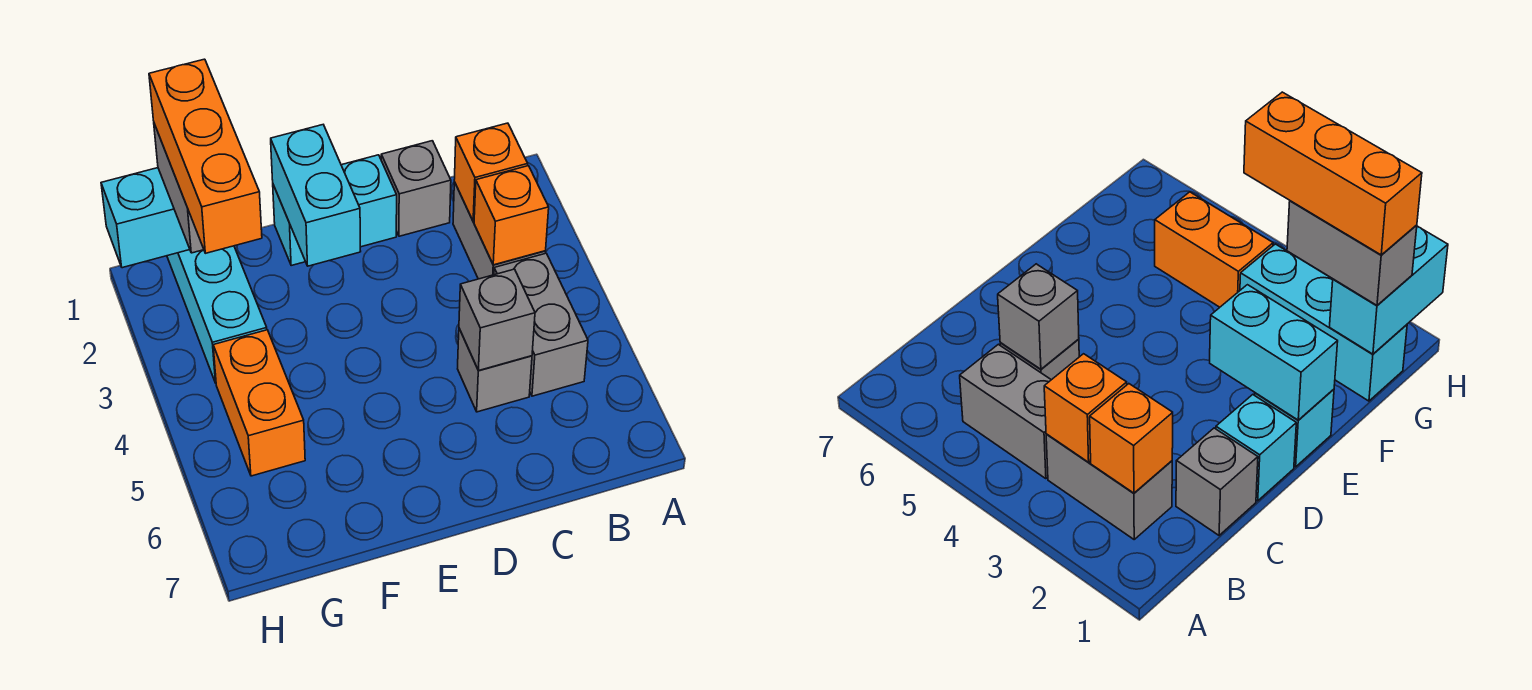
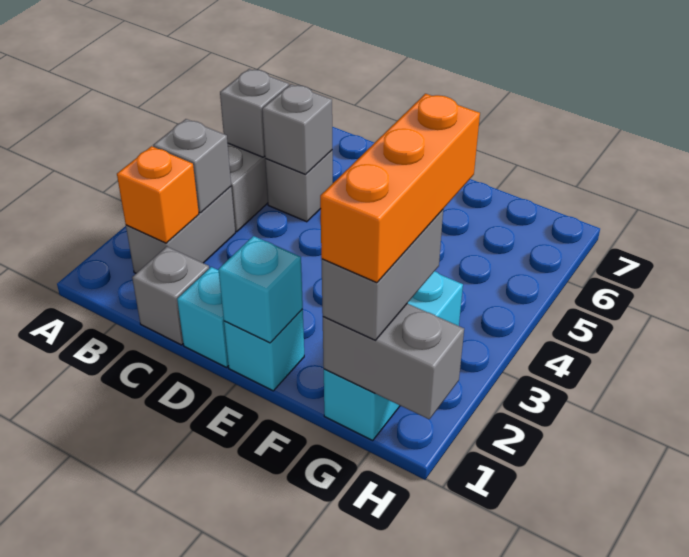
orange 1x1 brick [474,166,549,265] -> grey 1x1 brick [153,119,231,213]
none -> grey 1x1 brick [220,69,289,157]
cyan 1x2 brick [271,125,361,266] -> cyan 1x1 brick [219,236,303,343]
cyan 1x2 brick [101,168,190,268] -> grey 1x2 brick [323,304,464,419]
orange 1x2 brick [213,330,305,476] -> none

